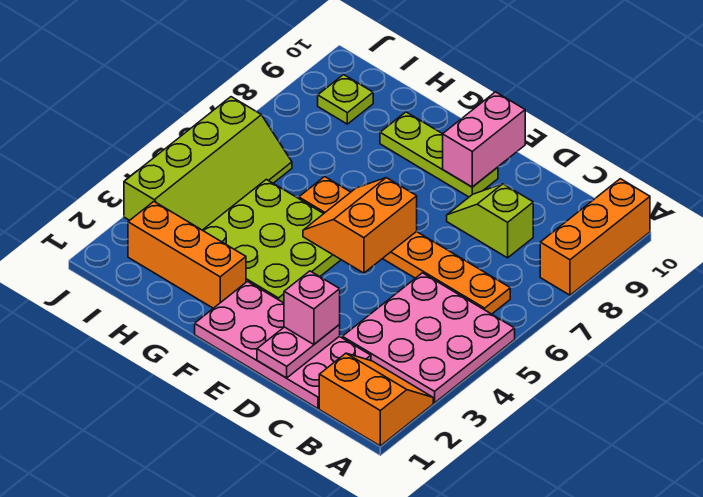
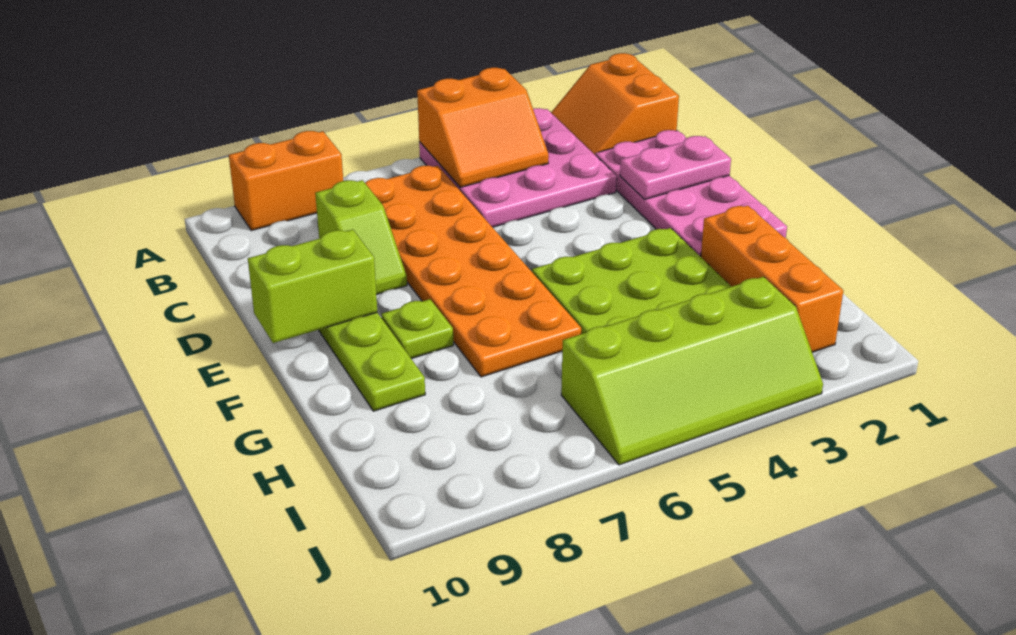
orange 1x3 brick [540,179,650,295] -> orange 1x2 brick [229,131,343,231]
orange 1x6 plate [299,177,510,314] -> orange 2x6 plate [365,166,581,377]
pink 1x1 brick [284,271,340,344] -> none
orange 2x2 slope [303,178,417,273] -> orange 2x2 slope moved to [417,68,549,187]
pink 1x2 brick [443,92,525,187] -> lime 1x2 brick [248,229,377,343]
lime 2x4 slope [124,97,292,230] -> lime 2x4 slope turned to [561,277,823,465]
lime 1x1 plate [318,75,373,124] -> lime 1x1 plate moved to [381,299,453,359]

